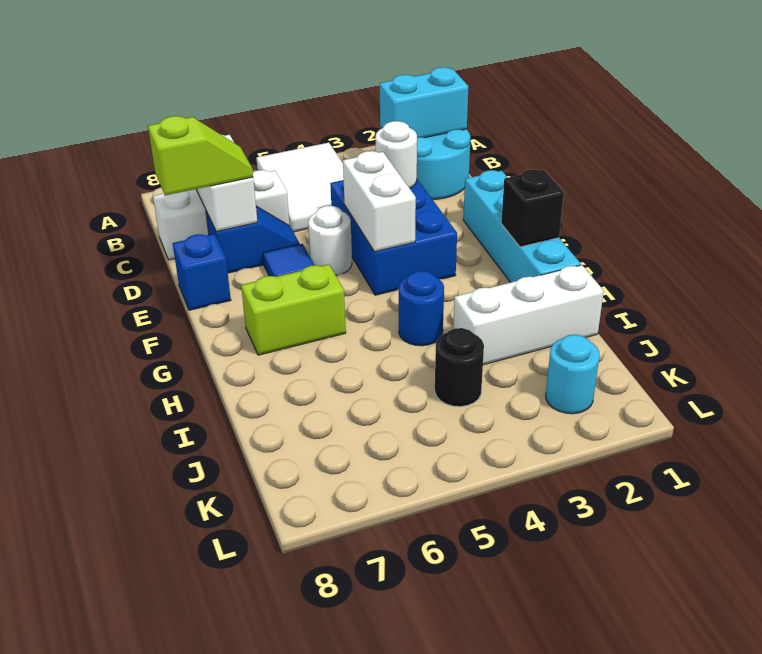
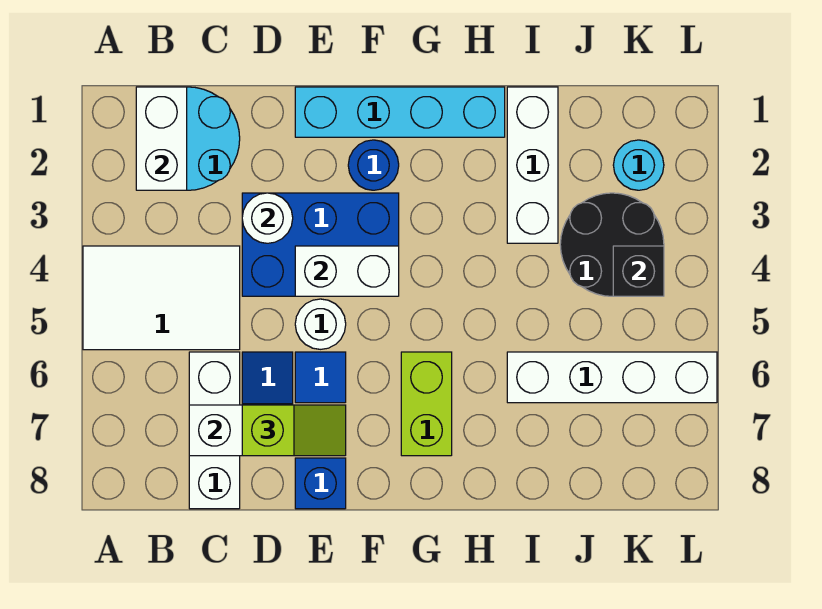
cyan 1x2 brick [380,67,468,138] -> white 1x2 brick [136,87,187,190]
lime 1x2 slope [148,116,253,195] -> lime 1x2 slope turned to [242,405,346,456]
black 1x1 brick [501,169,564,247] -> black 1x1 brick moved to [613,246,664,296]
blue 1x1 round brick [399,271,444,346] -> blue 1x1 round brick moved to [348,140,399,190]
none -> white 1x4 brick [507,352,717,403]
black 1x1 round brick [435,328,484,407] -> black 2x2 round brick [560,193,664,296]

